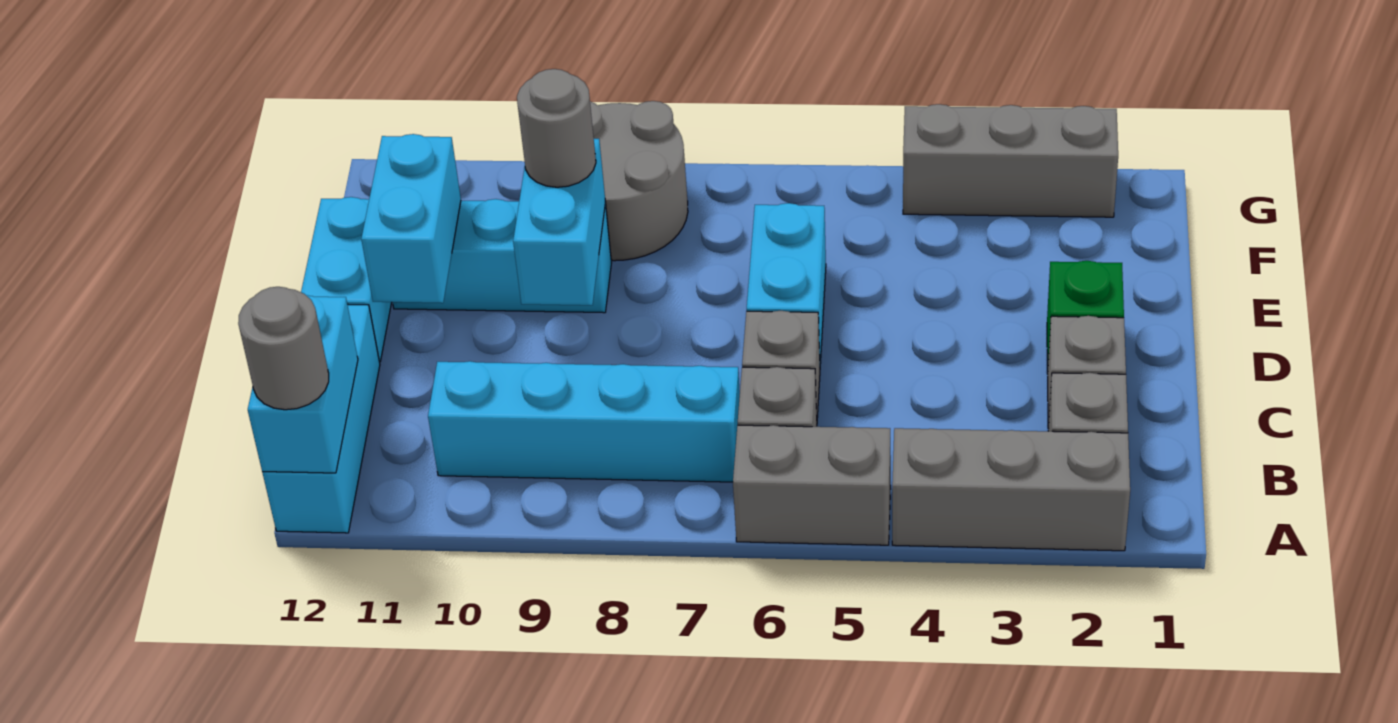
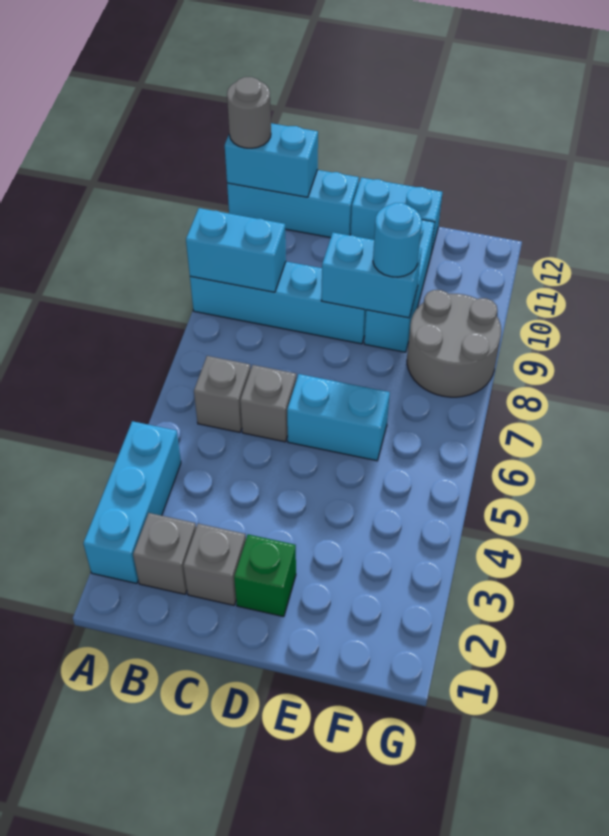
grey 1x3 brick [892,428,1130,551] -> cyan 1x3 brick [83,421,181,583]
grey 1x2 brick [733,425,891,545] -> none
cyan 1x4 brick [428,361,740,482] -> cyan 1x4 brick turned to [190,262,366,344]
cyan 1x2 brick [361,134,461,303] -> cyan 1x2 brick moved to [186,208,286,292]
grey 1x1 round brick [517,69,596,187] -> cyan 1x1 round brick [373,203,422,277]
grey 1x3 brick [903,104,1118,217] -> none

